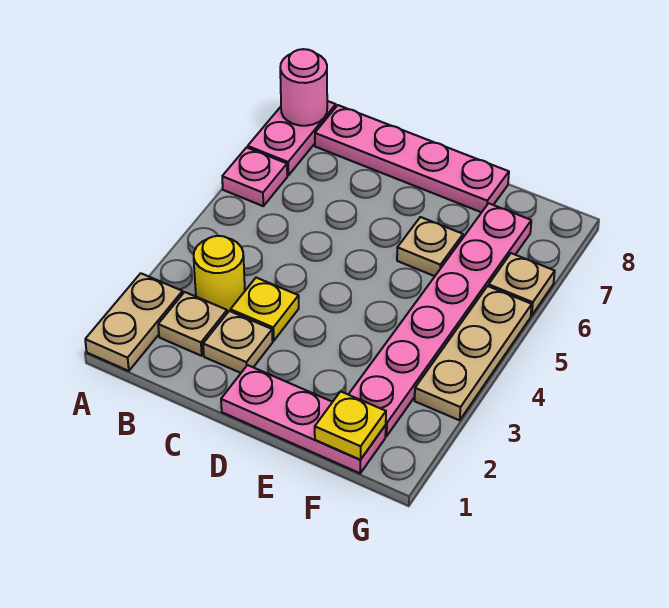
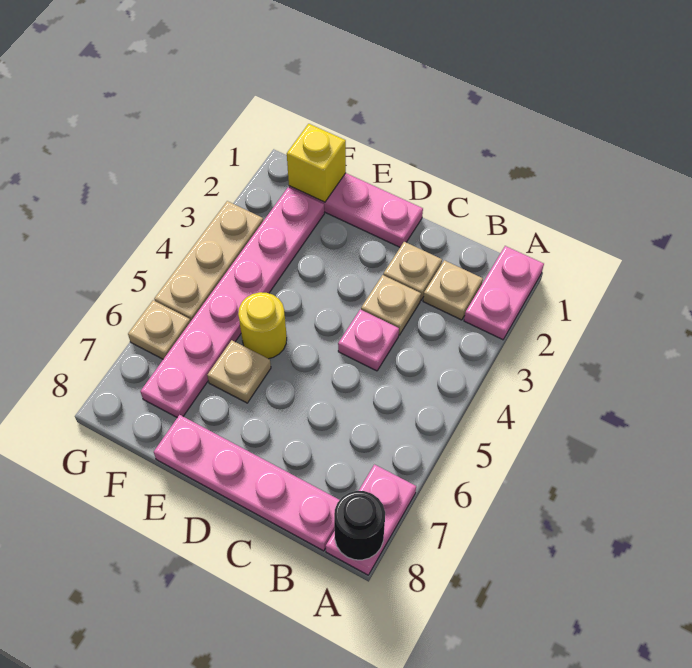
tan 1x2 plate [85,273,183,371] -> pink 1x2 plate [464,246,544,340]
pink 1x1 plate [222,147,287,206] -> pink 1x1 plate moved to [338,309,399,371]
pink 1x1 round brick [280,49,327,126] -> black 1x1 round brick [334,491,385,560]
yellow 1x1 round brick [194,236,245,313] -> yellow 1x1 round brick moved to [238,292,287,359]
yellow 1x1 plate [230,278,299,341] -> tan 1x1 plate [361,275,421,335]
yellow 1x1 plate [315,391,386,460] -> yellow 1x1 brick [287,124,346,202]

